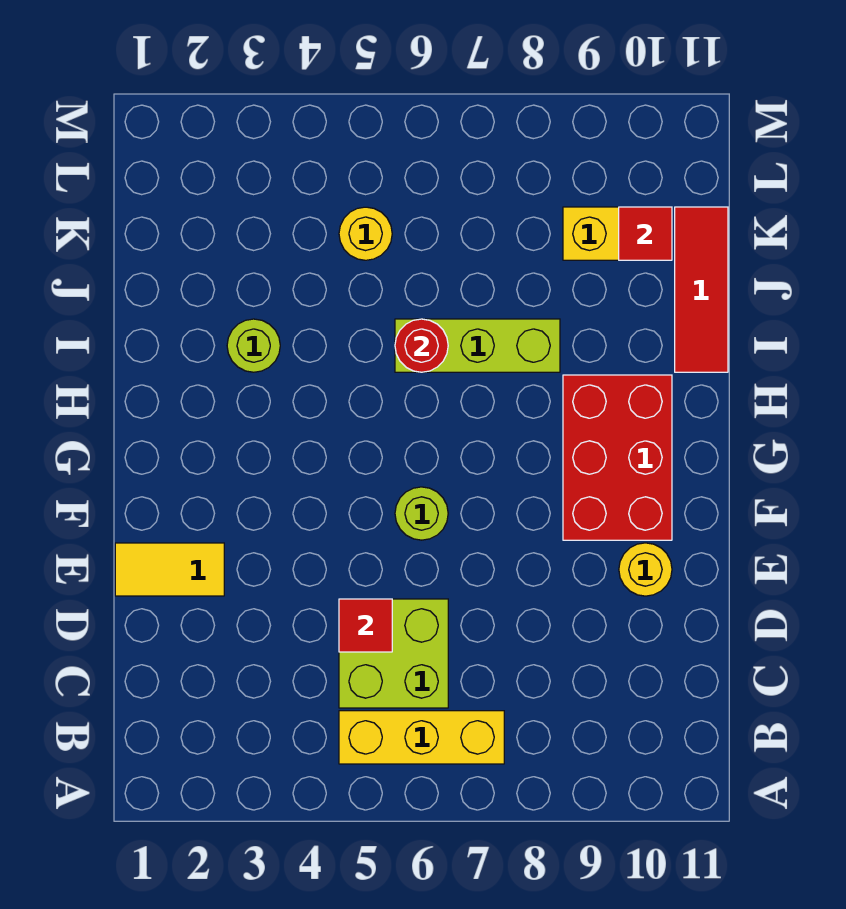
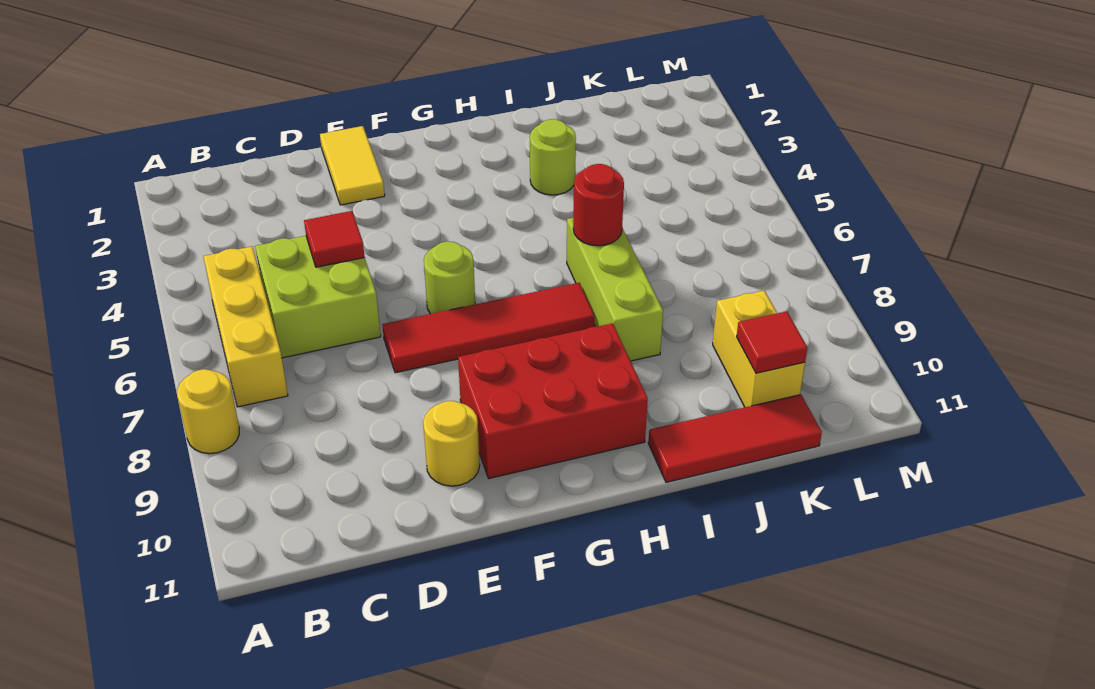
none -> red 1x4 tile [382,283,595,373]
yellow 1x1 round brick [339,207,392,260] -> yellow 1x1 round brick moved to [177,369,239,454]

